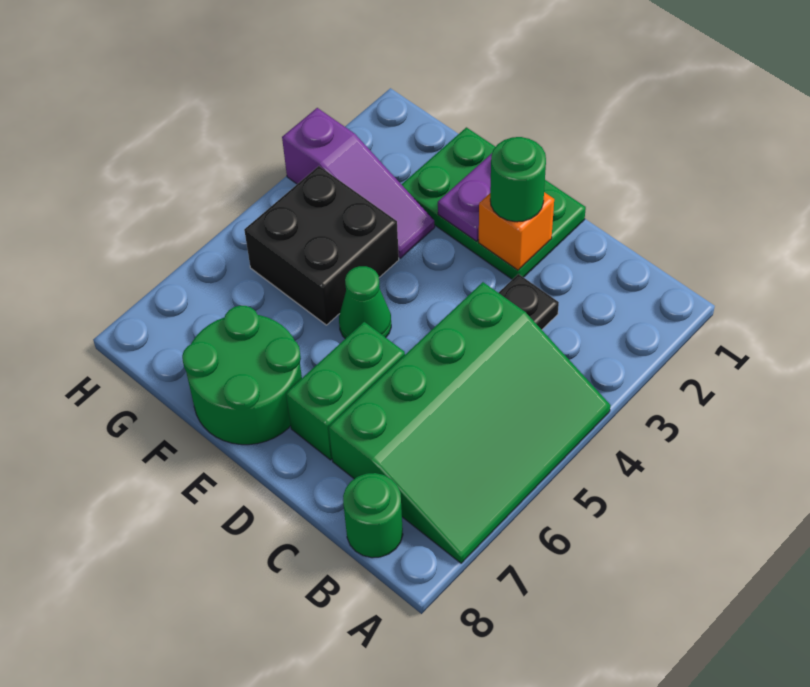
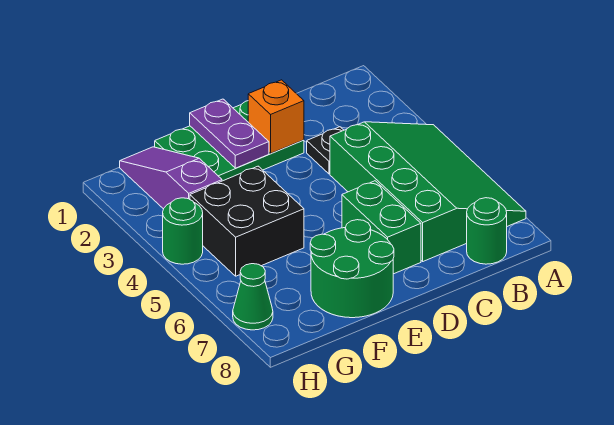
green 1x1 round brick [490,137,546,222] -> green 1x1 round brick moved to [163,198,203,264]
green 1x1 cone [339,266,391,339] -> green 1x1 cone moved to [233,264,273,330]
purple 1x3 slope [282,108,435,258] -> purple 1x3 slope turned to [120,147,222,209]

